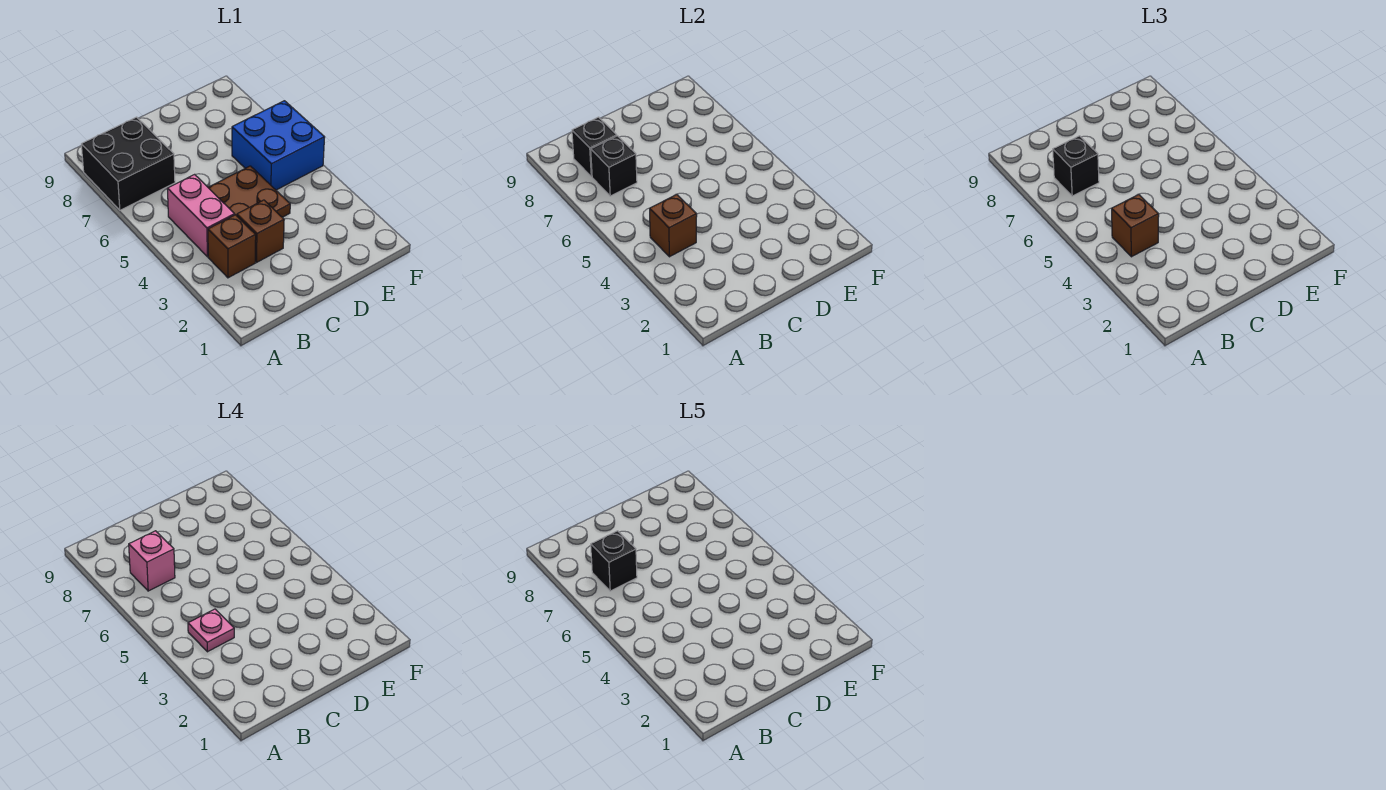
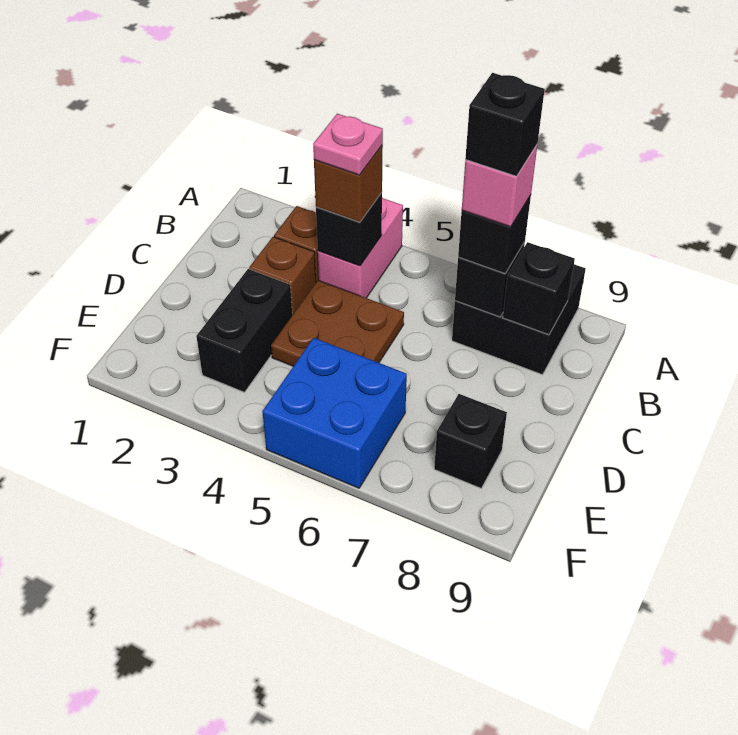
pink 1x2 brick [167,175,235,257] -> pink 1x2 brick turned to [318,198,403,298]
brown 1x1 brick [650,194,697,257] -> black 1x1 brick [316,193,382,266]
none -> black 1x2 brick [196,269,292,392]
none -> black 1x1 brick [434,394,507,488]

